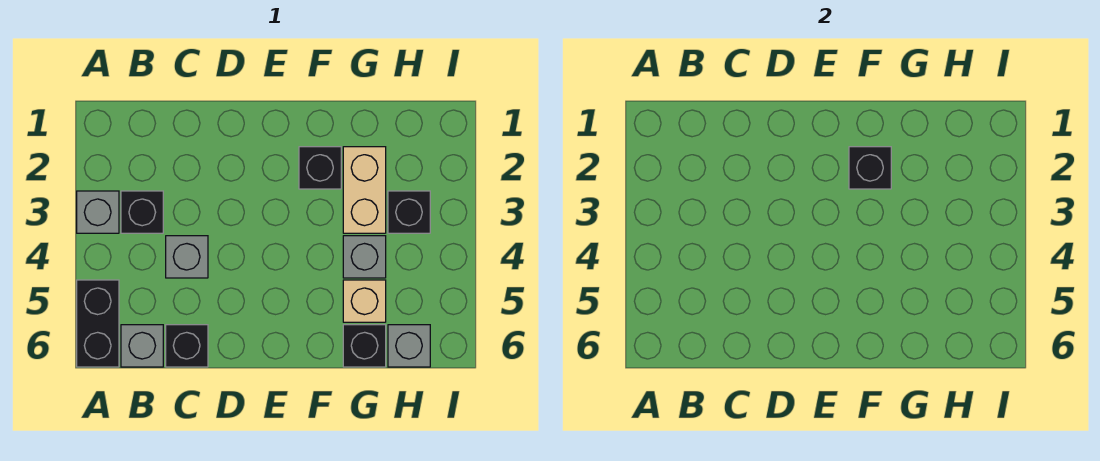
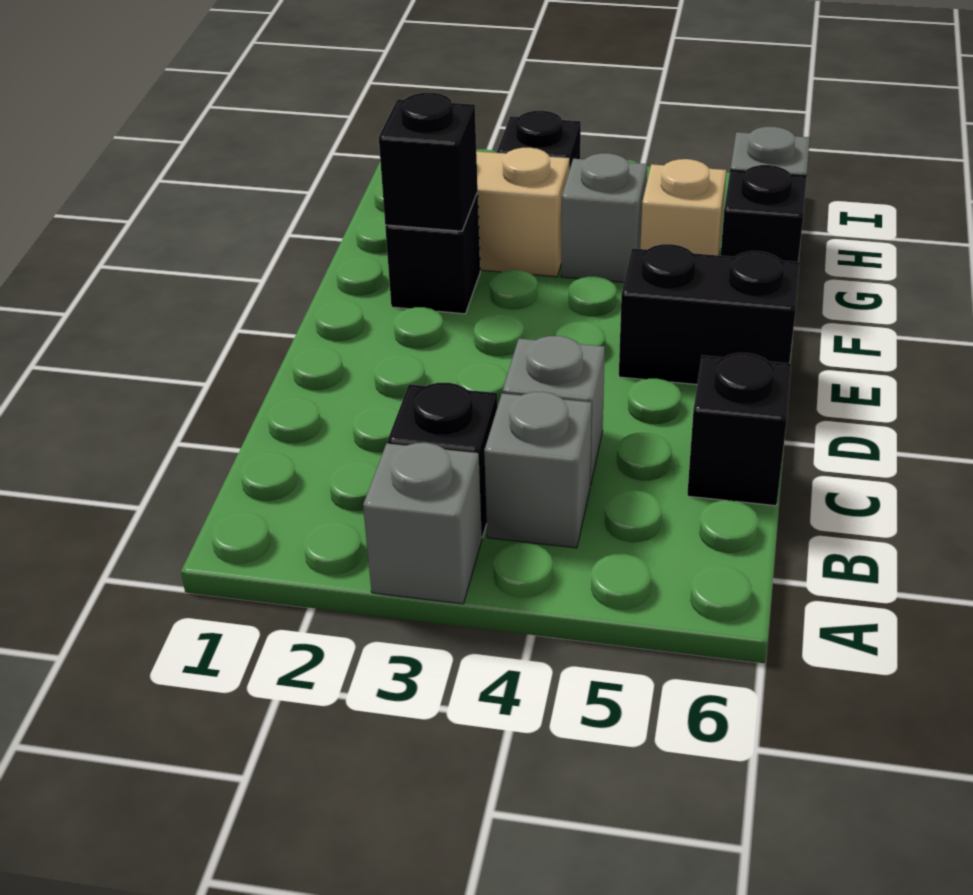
black 1x2 brick [77,280,119,367] -> black 1x2 brick moved to [619,244,800,385]
grey 1x1 brick [121,325,163,367] -> grey 1x1 brick moved to [484,392,592,548]

